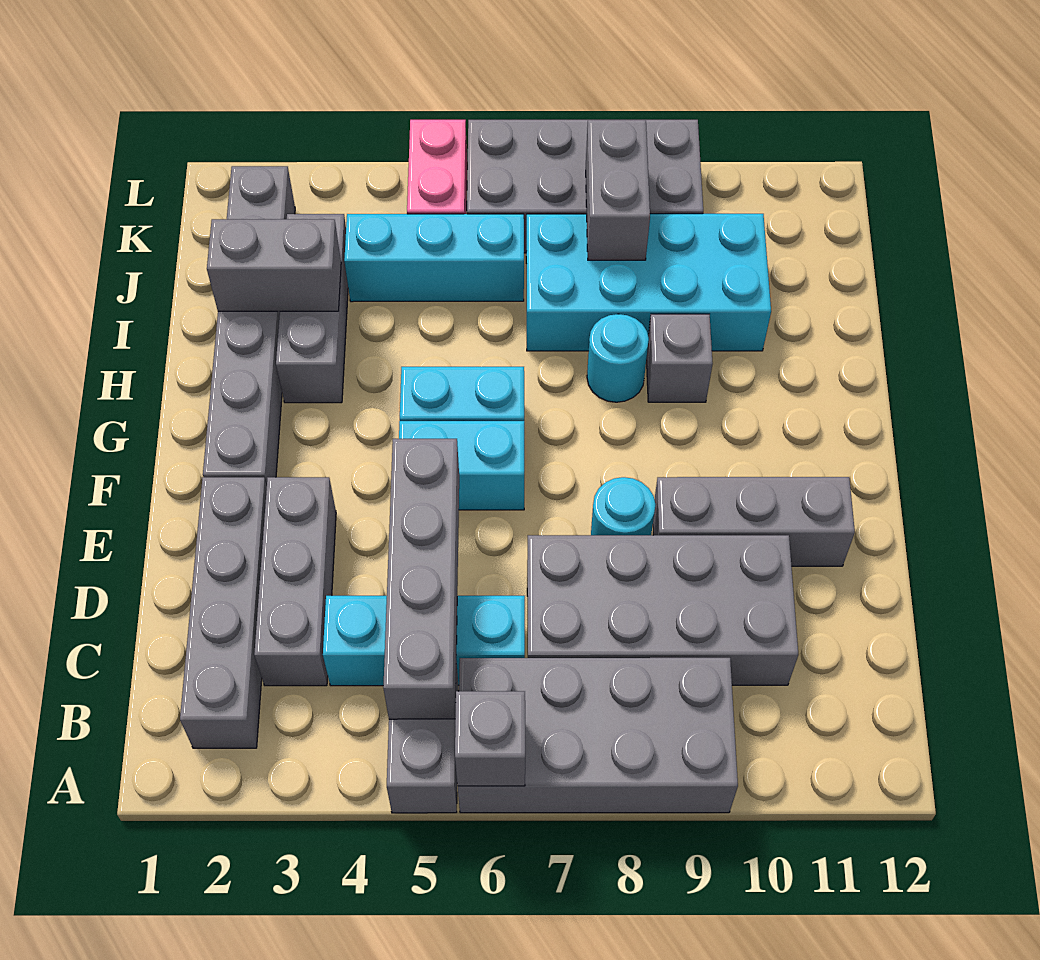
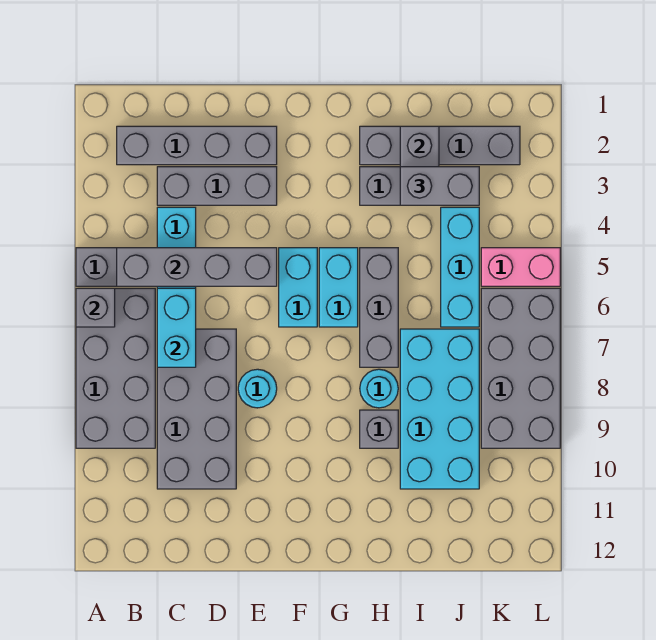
none -> cyan 1x2 brick [157,288,196,367]
grey 1x3 brick [653,477,855,566] -> grey 1x3 brick moved to [360,248,398,367]
grey 1x6 brick [203,166,295,486] -> grey 1x4 brick [360,126,520,165]
grey 1x2 brick [586,120,650,260] -> grey 1x2 brick moved to [400,167,479,205]

